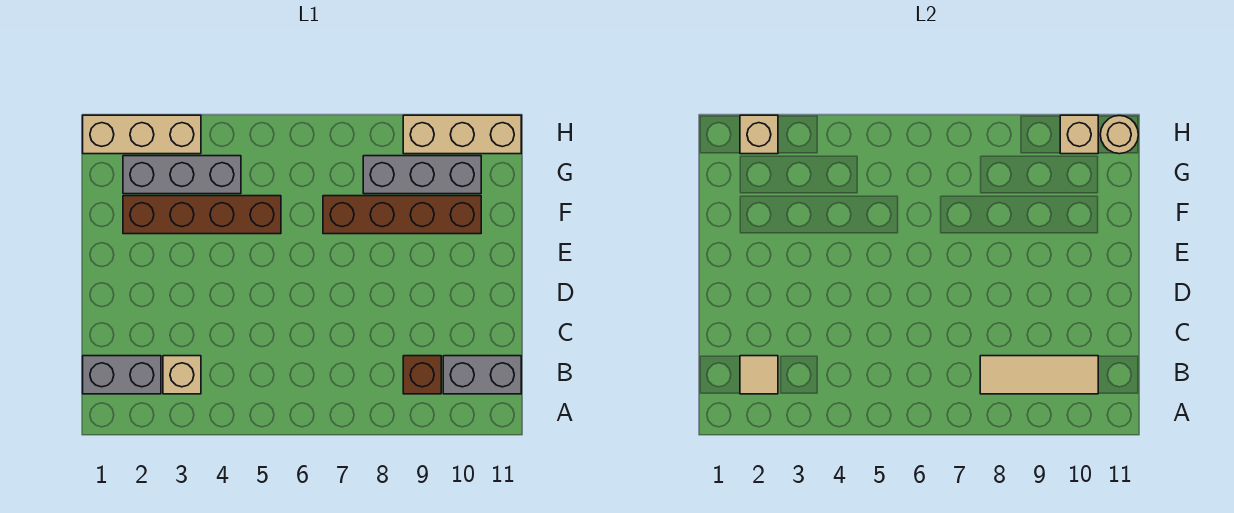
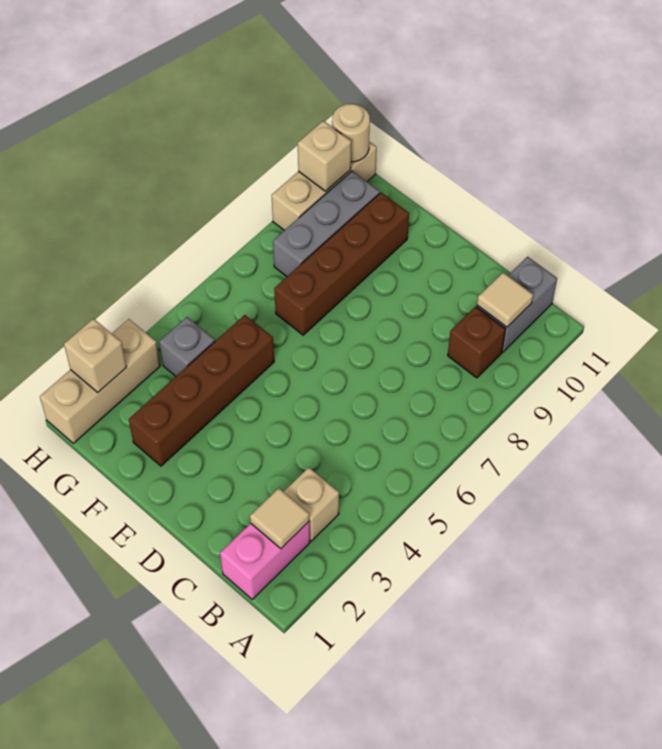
grey 1x2 brick [83,356,161,394] -> pink 1x2 brick [220,521,310,599]
tan 1x3 tile [980,356,1098,394] -> tan 1x1 tile [477,273,533,327]
grey 1x3 brick [123,156,241,194] -> grey 1x1 brick [159,317,215,376]

